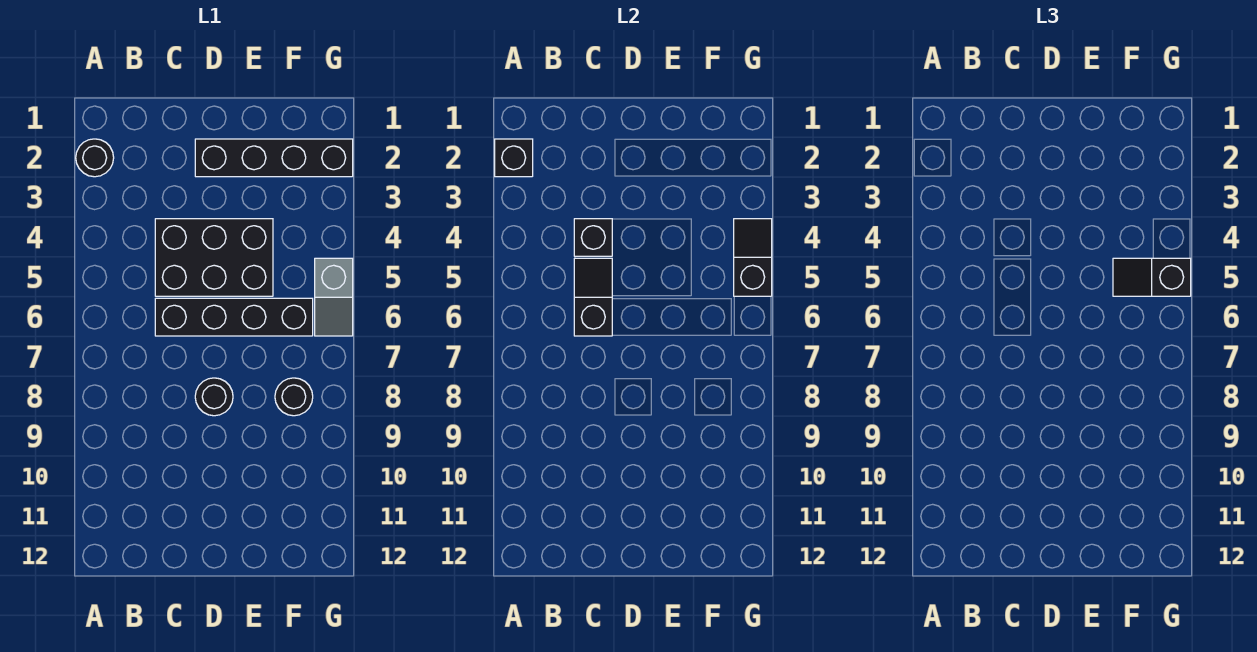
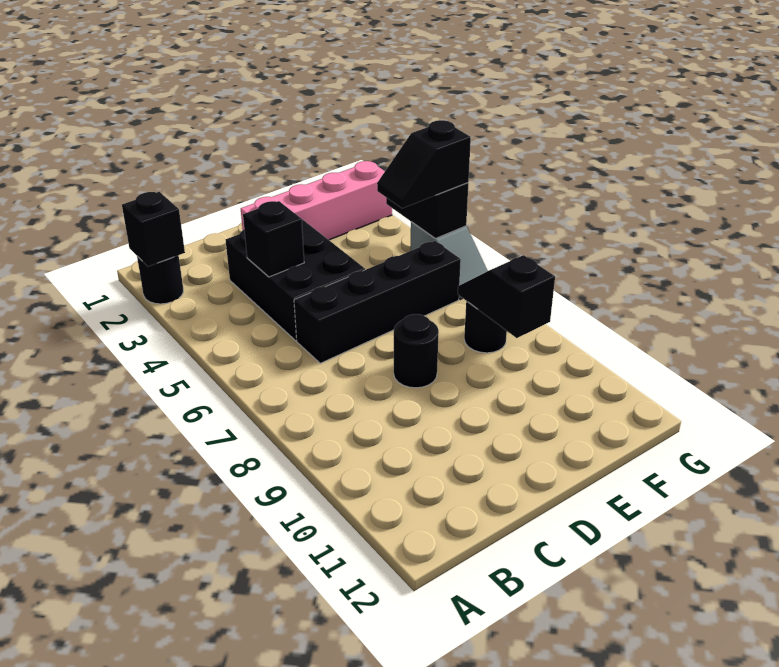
black 2x3 brick [155,219,273,296] -> black 2x3 brick turned to [226,219,365,341]
black 1x2 slope [574,258,612,336] -> black 1x2 slope moved to [458,255,555,338]
black 1x4 brick [195,139,353,177] -> pink 1x4 brick [241,161,392,240]

